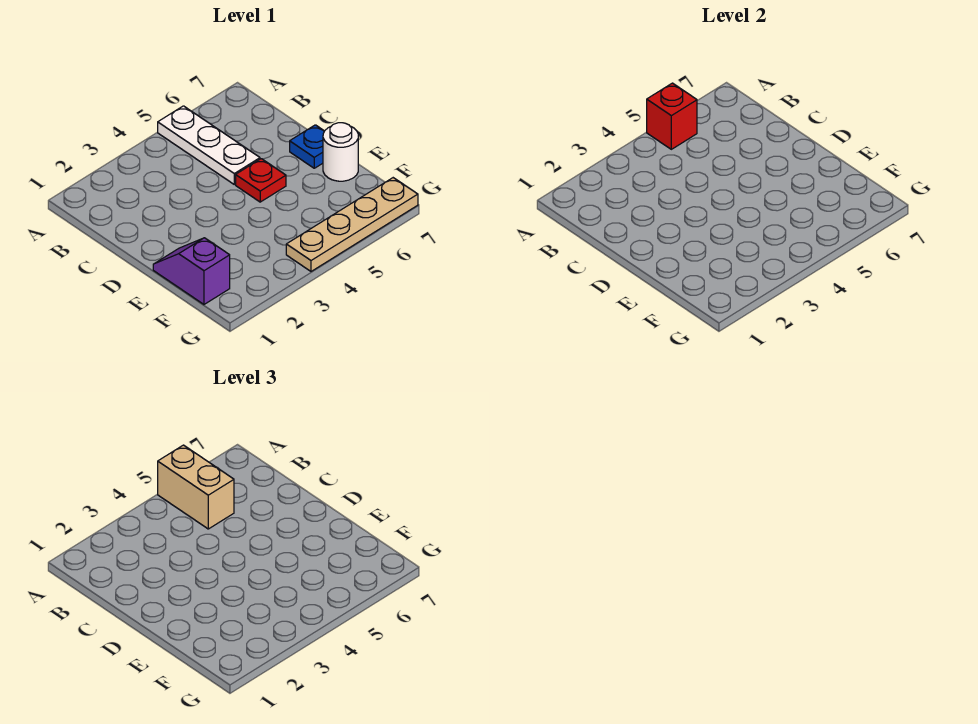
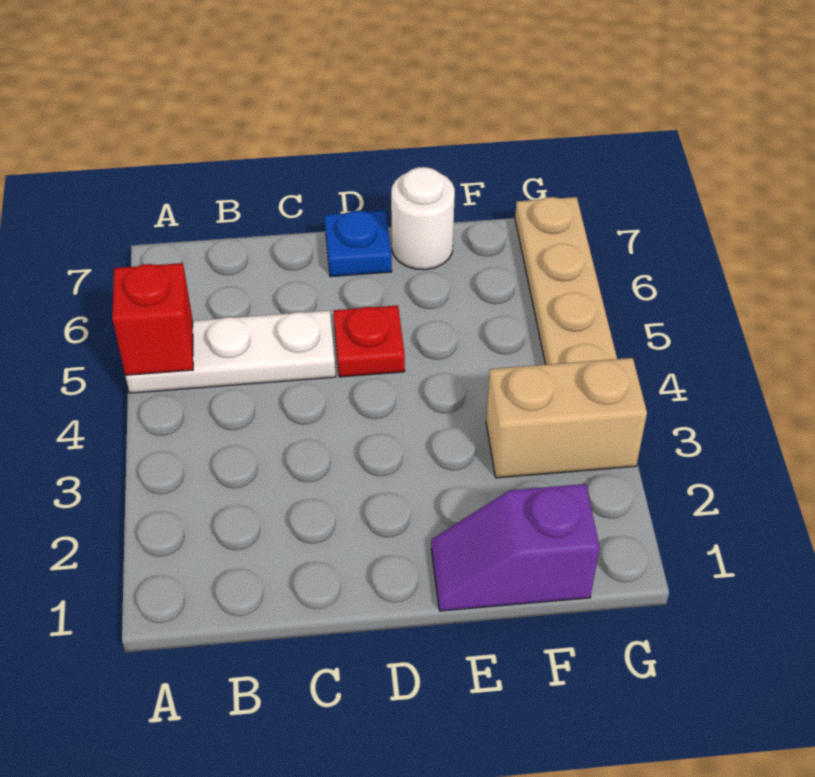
tan 1x2 brick [158,445,234,529] -> tan 1x2 brick moved to [486,358,647,478]

